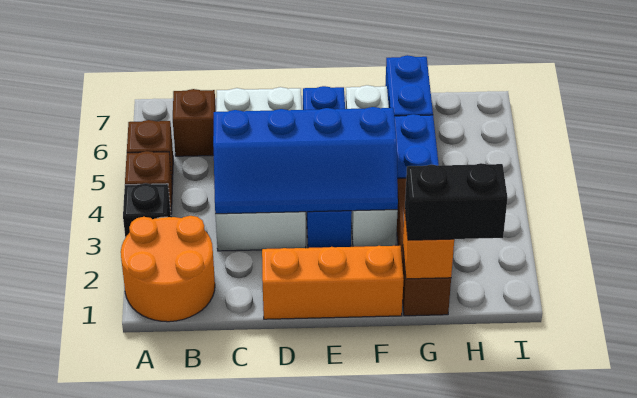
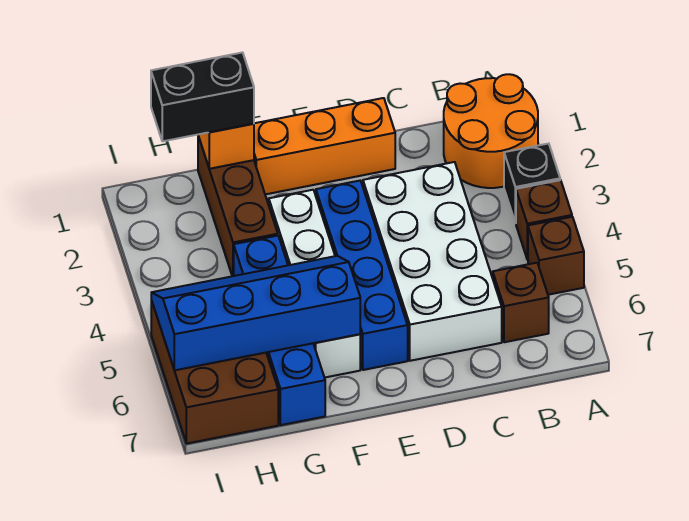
blue 2x4 slope [213,107,398,214] -> blue 2x4 slope moved to [151,256,360,370]
none -> brown 2x3 brick [151,300,278,444]

